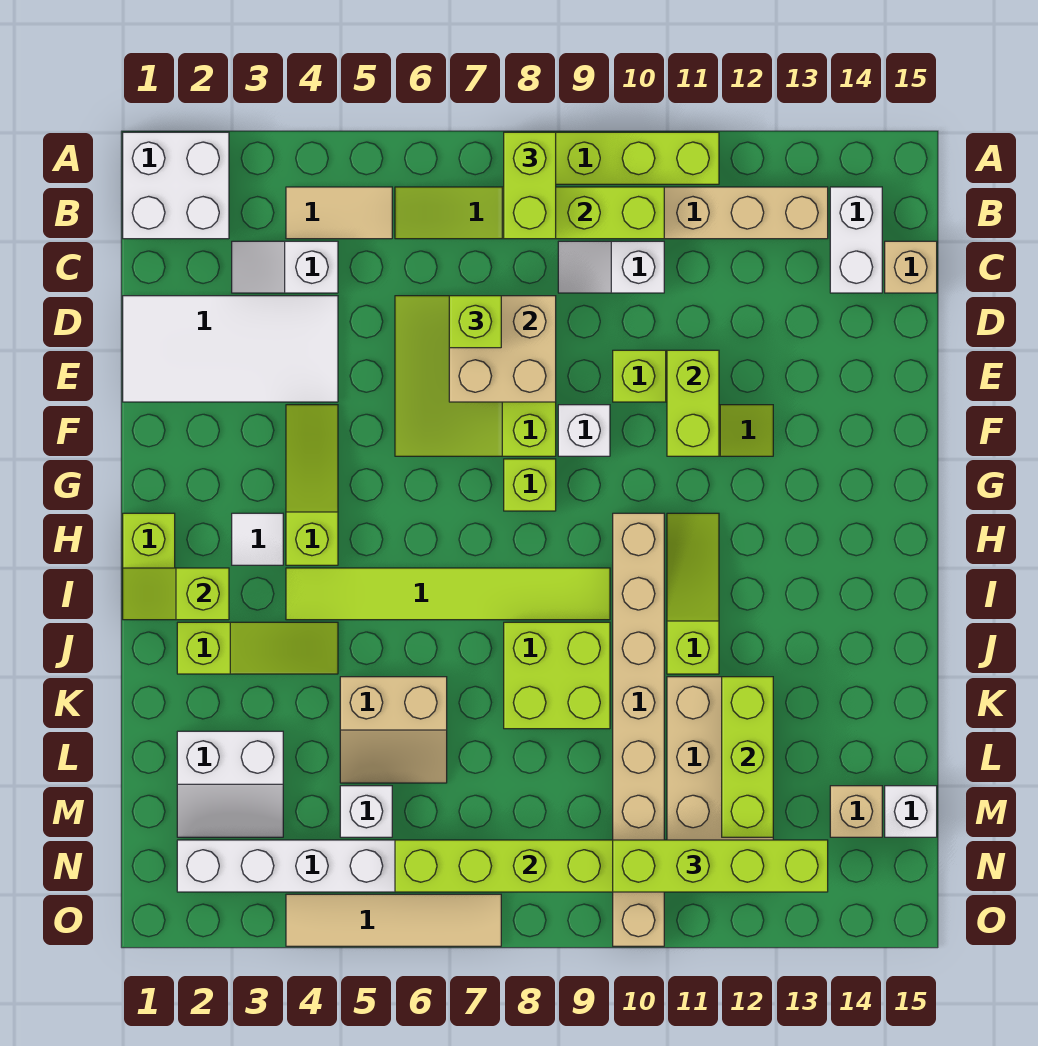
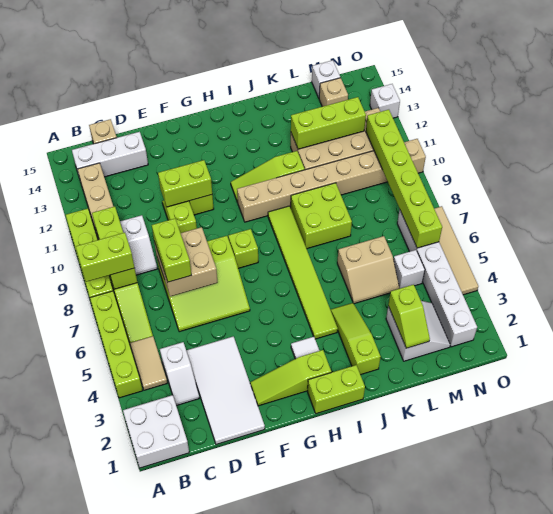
white 1x2 brick [830,187,882,293] -> white 1x3 brick [72,132,148,178]
lime 1x1 brick [449,296,501,348] -> lime 1x2 brick [152,219,191,282]
lime 1x3 slope [286,405,338,565] -> lime 1x3 slope moved to [250,350,331,406]
white 1x1 brick [558,405,610,456] -> white 1x1 brick moved to [370,84,400,118]
lime 1x2 slope [123,568,229,620] -> lime 1x2 slope moved to [388,285,430,348]
tan 2x2 slope [340,677,447,783] -> tan 2x2 slope turned to [337,236,399,304]
lime 1x4 brick [613,840,828,892] -> lime 1x4 brick moved to [90,291,143,398]

